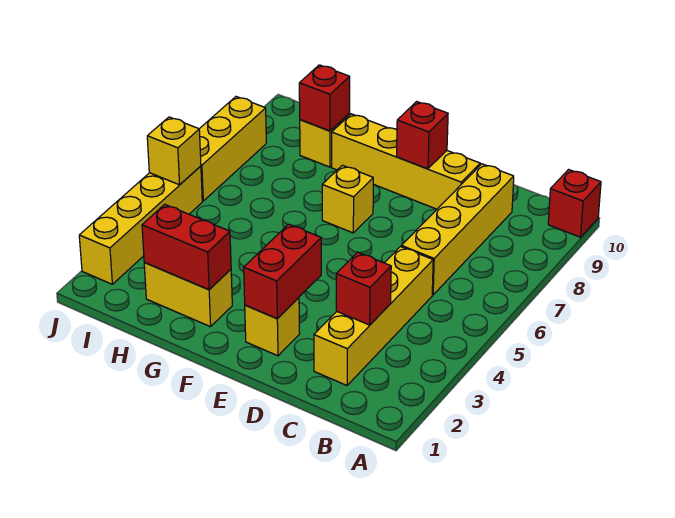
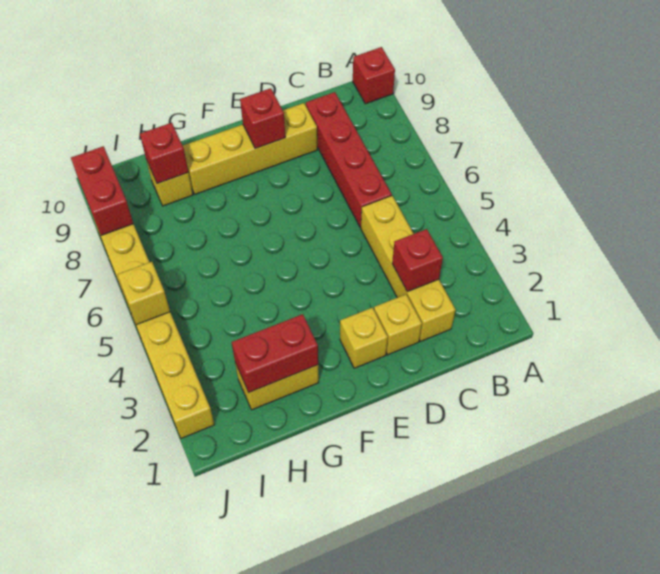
yellow 1x4 brick [401,164,514,295] -> red 1x4 brick [306,92,392,227]
red 1x2 brick [244,224,321,319] -> red 1x2 brick moved to [71,146,133,235]
yellow 1x1 brick [322,165,374,233] -> yellow 1x1 brick moved to [374,294,422,355]

